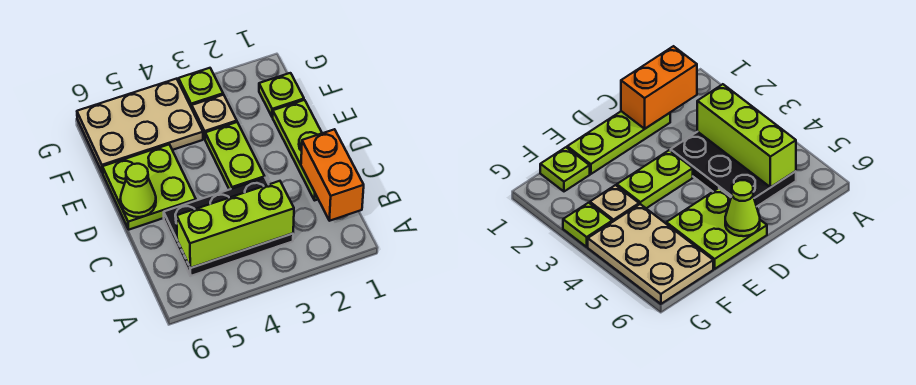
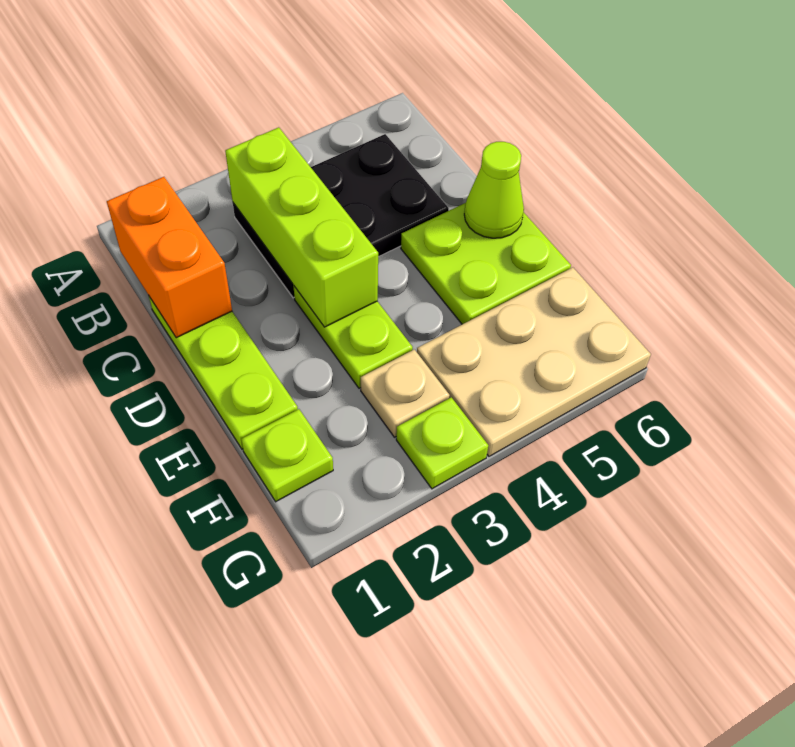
lime 1x3 brick [177,181,294,268] -> lime 1x3 brick turned to [225,127,378,327]

